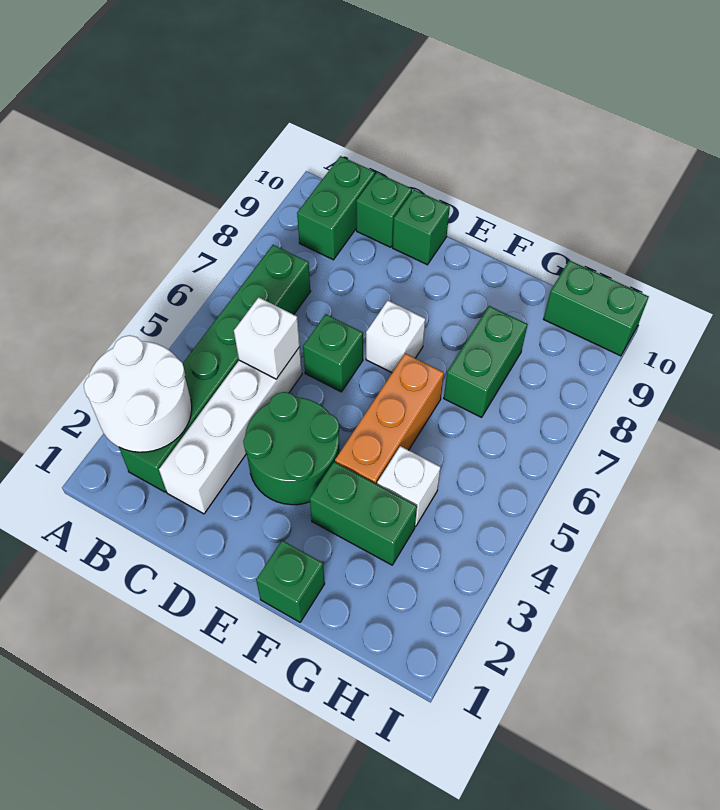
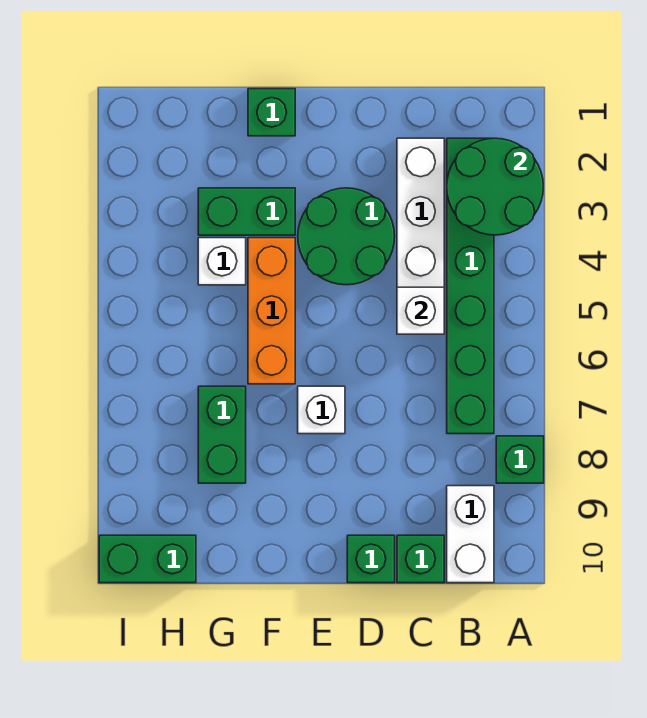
white 2x2 round brick [84,335,192,452] -> green 2x2 round brick [447,138,543,235]
green 1x2 brick [297,156,375,260] -> white 1x2 brick [447,486,494,583]
green 1x1 brick [303,314,363,392] -> green 1x1 brick moved to [496,436,544,483]

